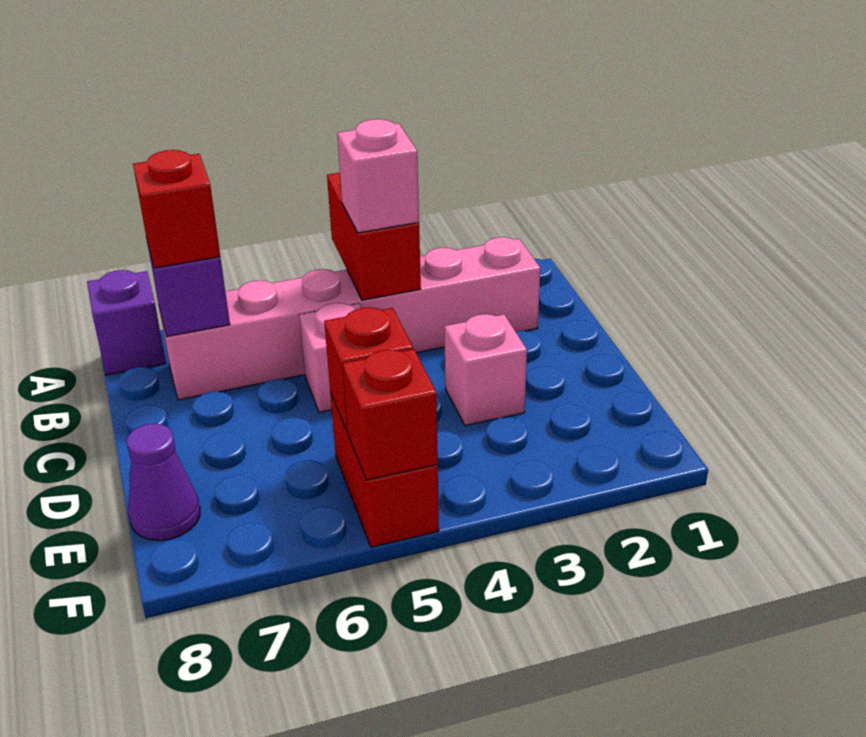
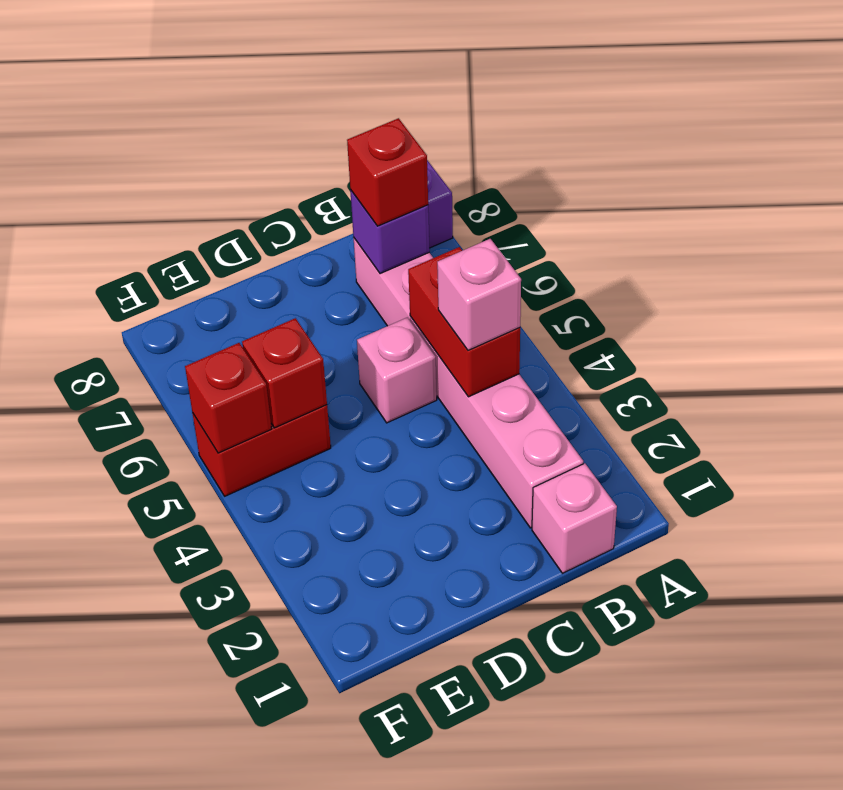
red 1x2 brick [327,173,421,300] -> red 1x2 brick turned to [408,247,520,397]
pink 1x1 brick [444,314,527,426] -> pink 1x1 brick moved to [532,463,617,573]
purple 1x1 cone [127,423,200,540] -> none

